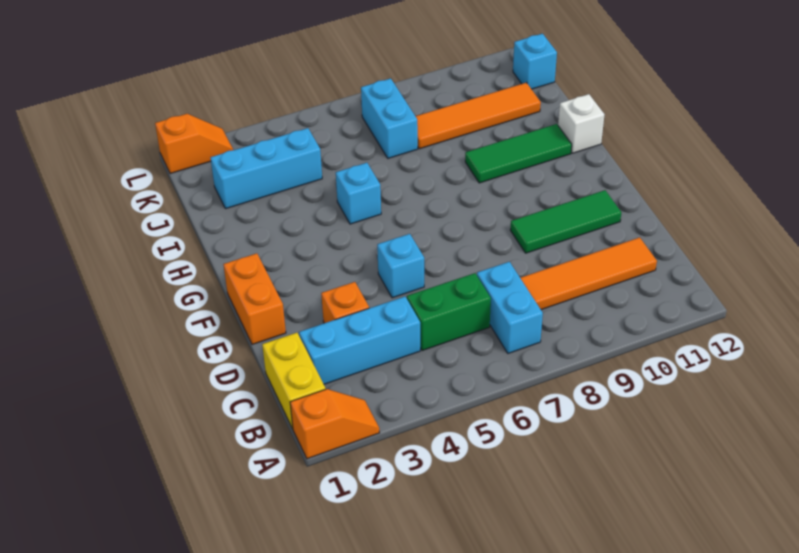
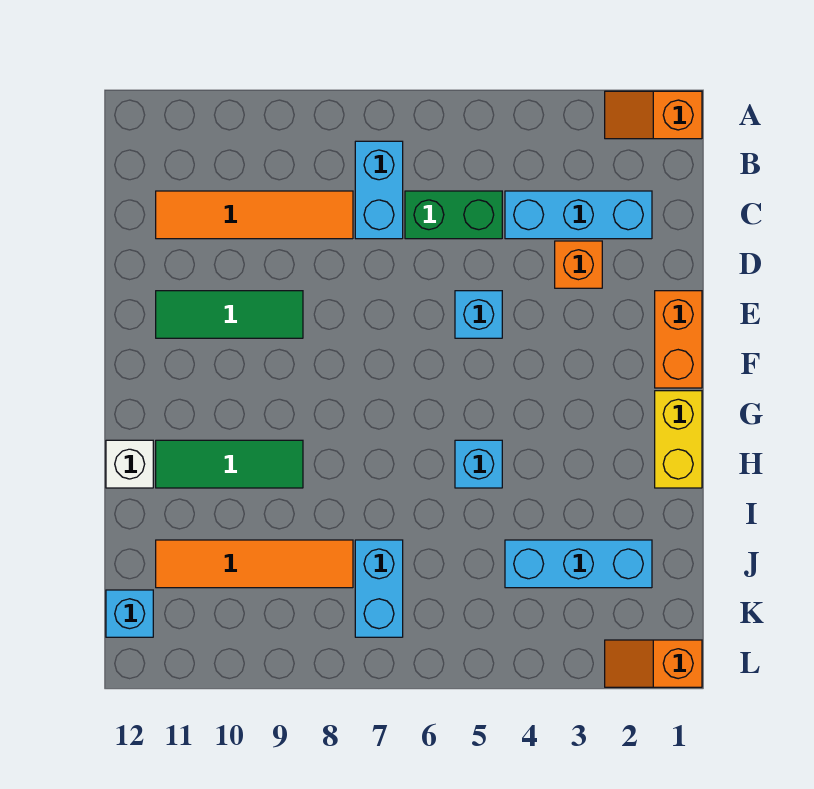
yellow 1x2 brick [262,333,326,429] -> yellow 1x2 brick moved to [655,391,702,488]

